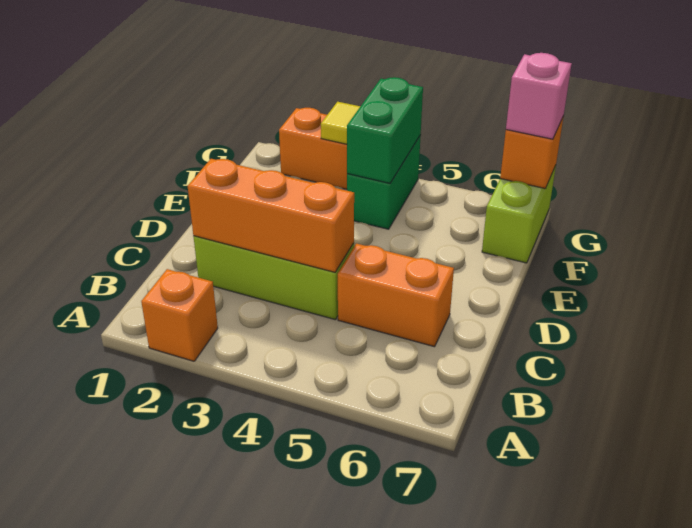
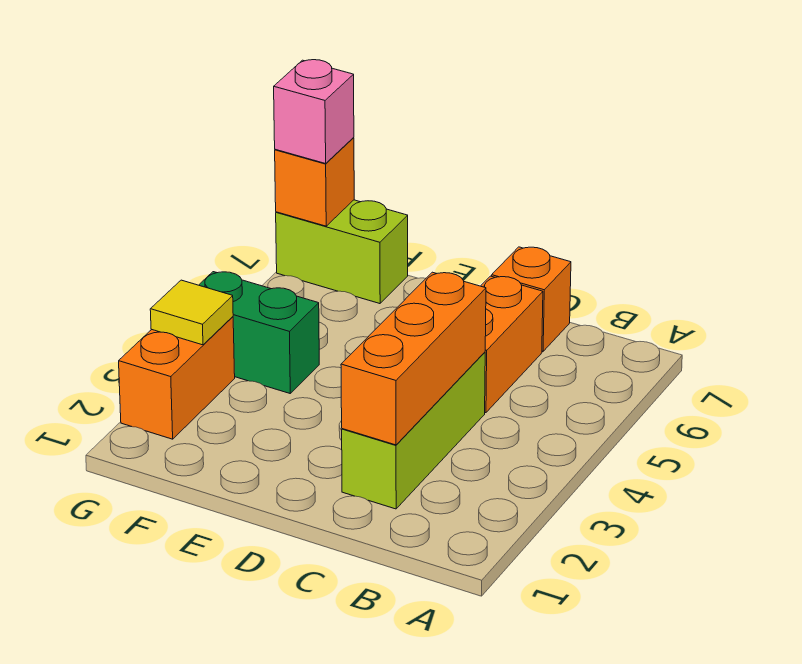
orange 1x1 brick [141,269,218,361] -> orange 1x1 brick moved to [492,247,571,351]
green 1x2 brick [347,77,423,183] -> none

